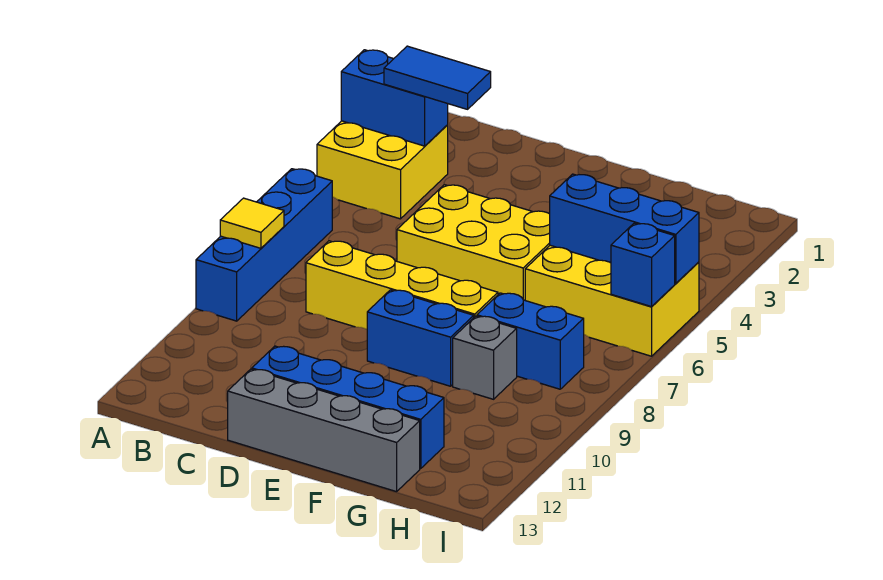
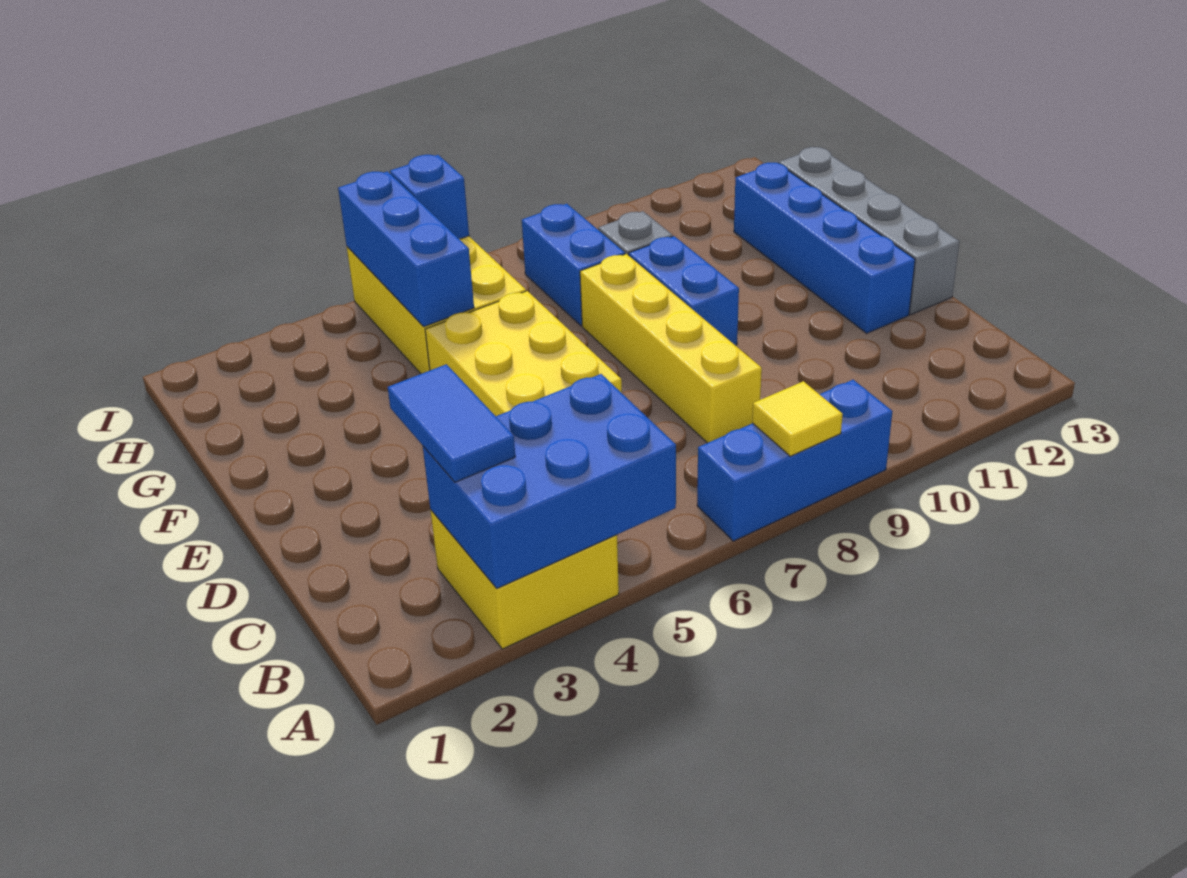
blue 1x2 brick [341,50,448,146] -> blue 2x3 brick [423,374,676,588]
blue 1x4 brick [196,169,332,321] -> blue 1x3 brick [697,380,892,541]

